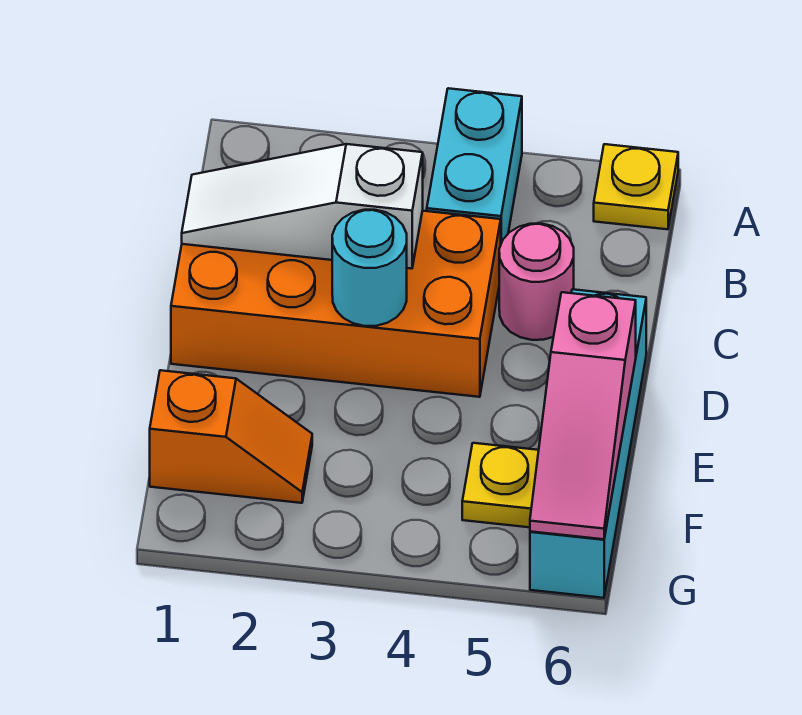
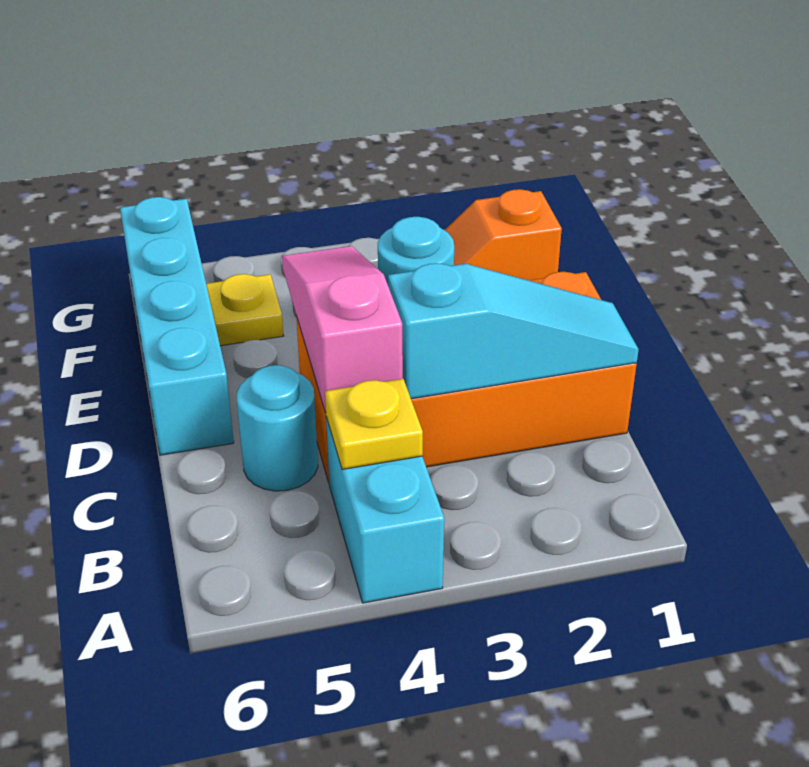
yellow 1x1 plate [594,144,678,229] -> yellow 1x1 plate moved to [325,379,423,470]
white 1x3 slope [182,144,423,269] -> cyan 1x3 slope [388,263,639,399]
pink 1x1 round brick [499,224,574,340] -> cyan 1x1 round brick [237,365,318,491]
pink 1x3 slope [530,292,636,539] -> pink 1x3 slope moved to [282,246,403,412]

